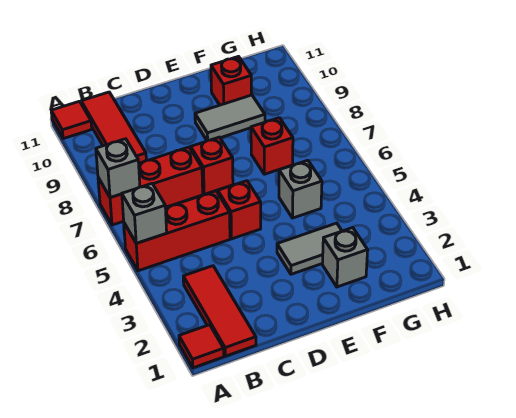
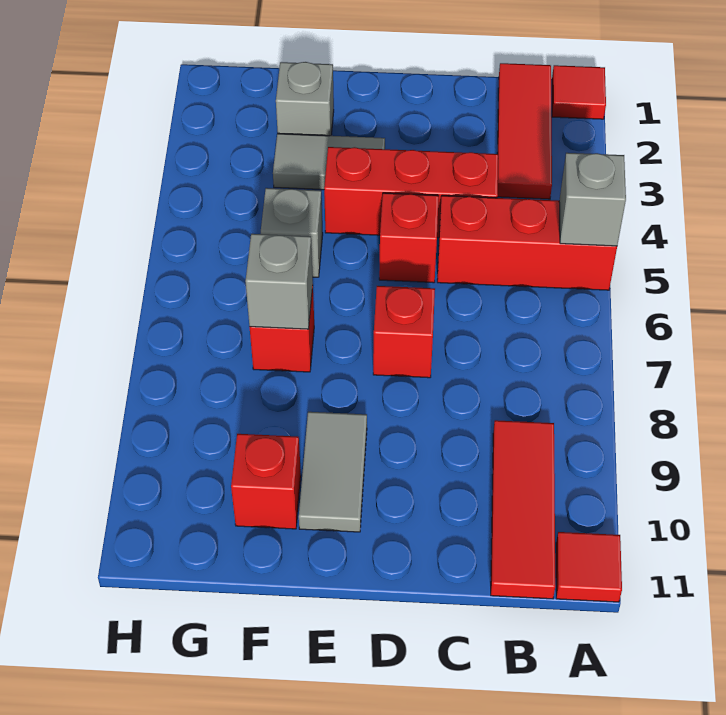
red 1x3 brick [98,147,203,225] -> red 1x3 brick moved to [324,147,498,238]
grey 1x1 brick [96,139,140,198] -> grey 1x1 brick moved to [245,234,313,329]
grey 1x2 tile [195,95,265,141] -> grey 1x2 tile turned to [299,412,367,532]

